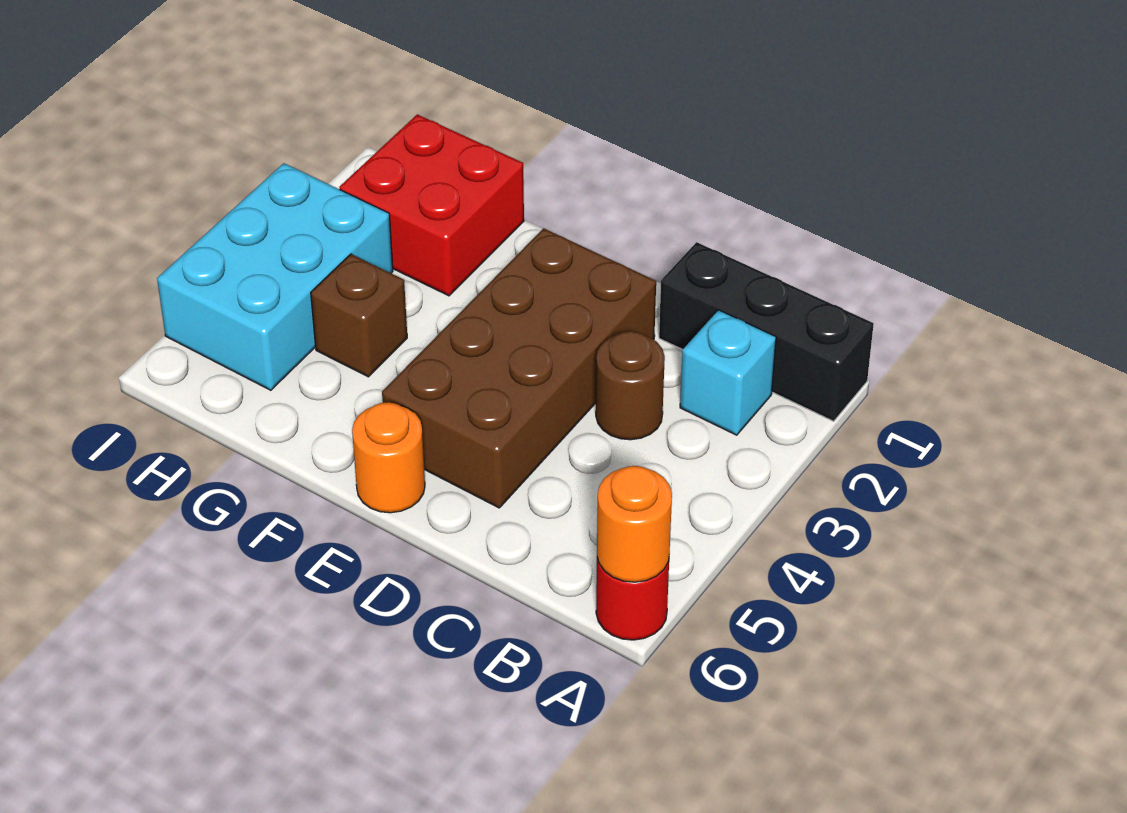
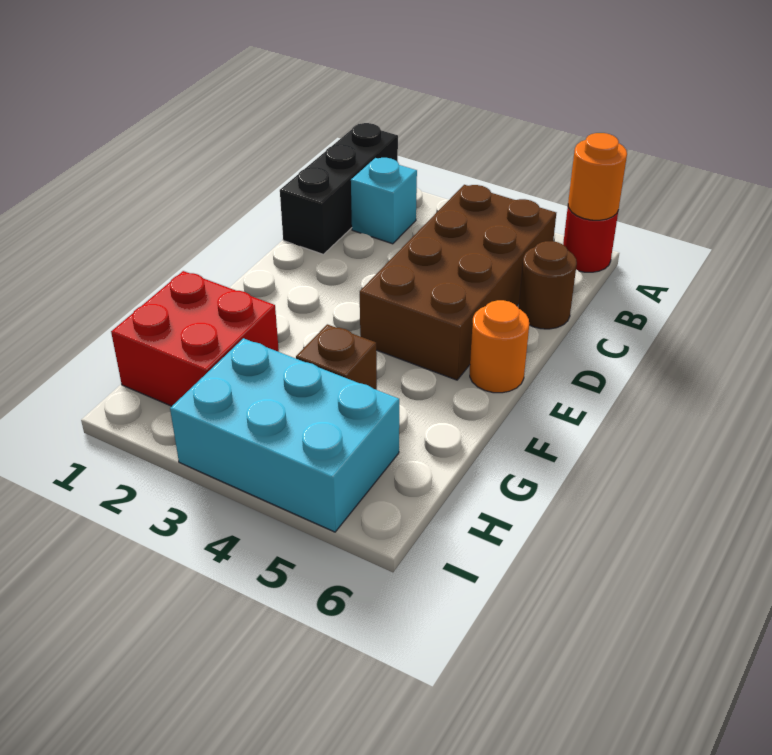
brown 1x1 round brick [596,331,665,440] -> brown 1x1 round brick moved to [519,241,577,329]
brown 2x4 brick [382,228,656,508] -> brown 2x4 brick turned to [360,185,556,380]

